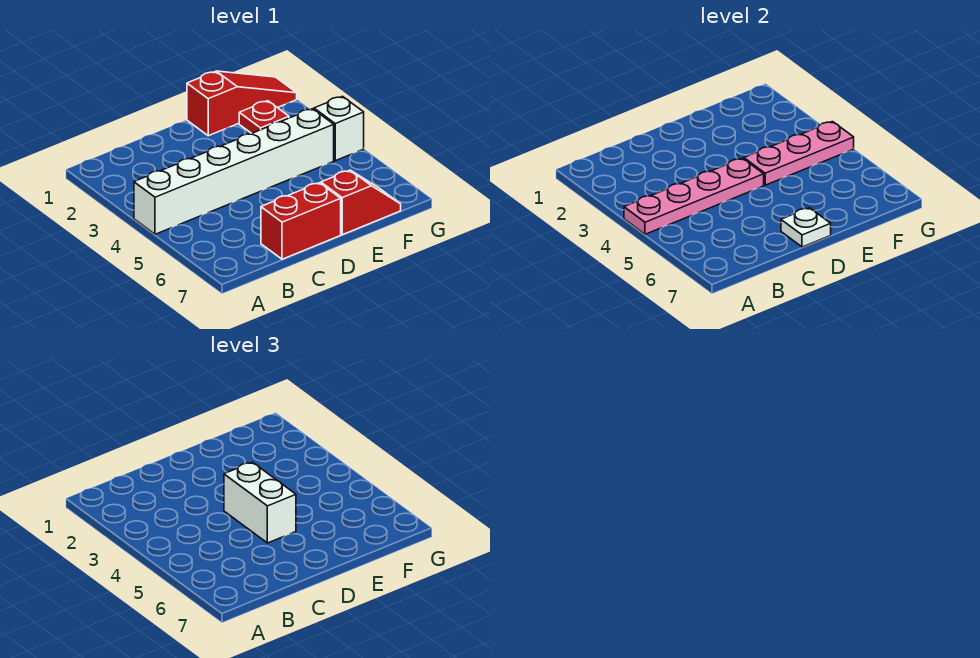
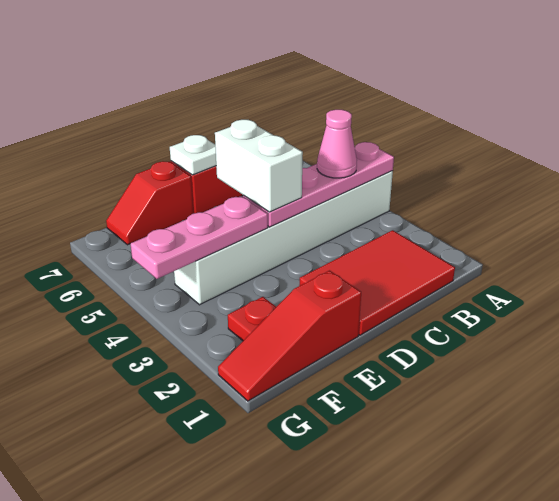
none -> red 2x3 tile [299,230,455,335]
none -> pink 1x1 cone [317,110,357,178]
white 1x1 brick [314,96,364,161] -> none

